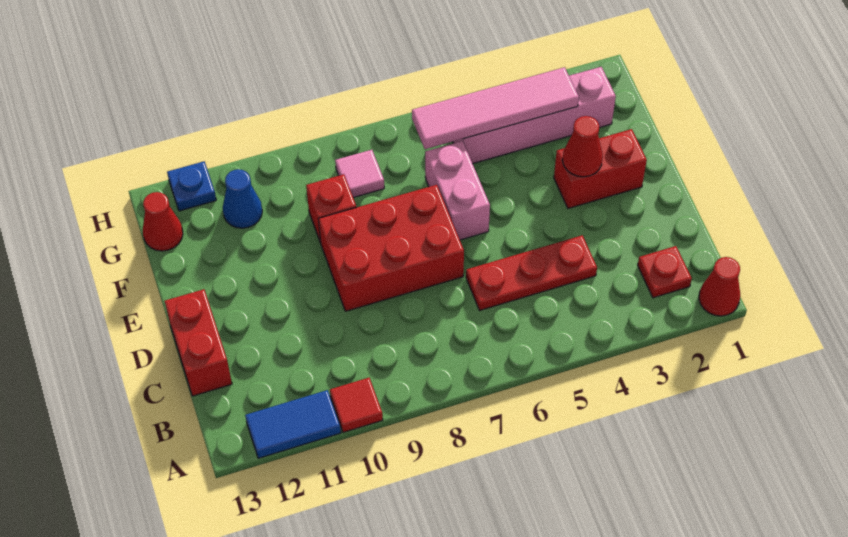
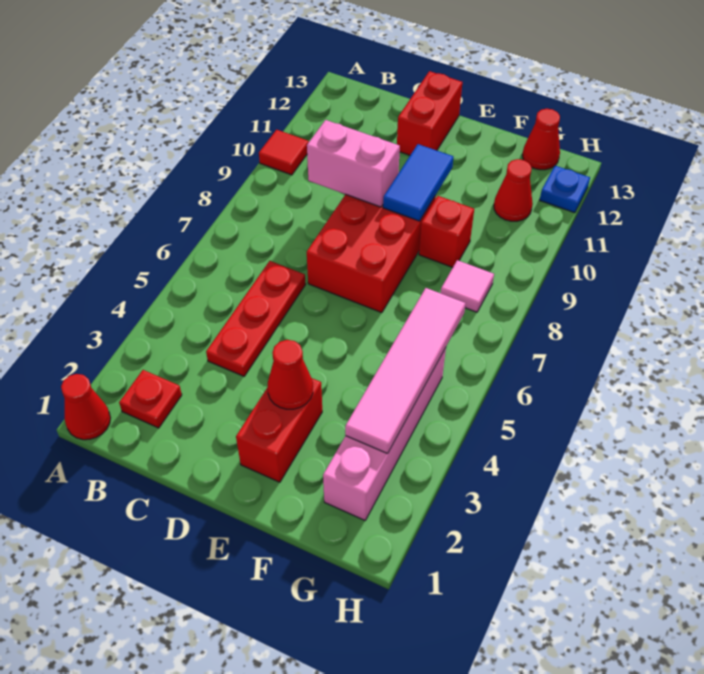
blue 1x2 tile [245,390,341,458] -> blue 1x2 tile moved to [383,144,453,221]
red 1x2 brick [165,289,232,396] -> red 1x2 brick turned to [397,71,462,155]
pink 1x2 brick [425,141,490,240] -> pink 1x2 brick moved to [307,120,400,207]
blue 1x1 cone [223,169,262,228] -> red 1x1 cone [494,159,533,221]

